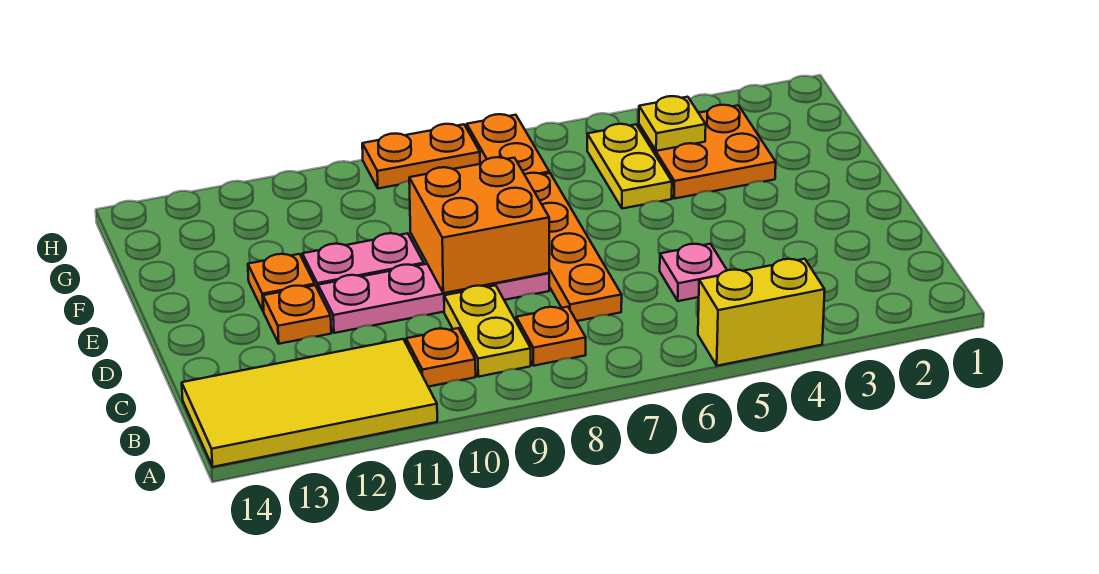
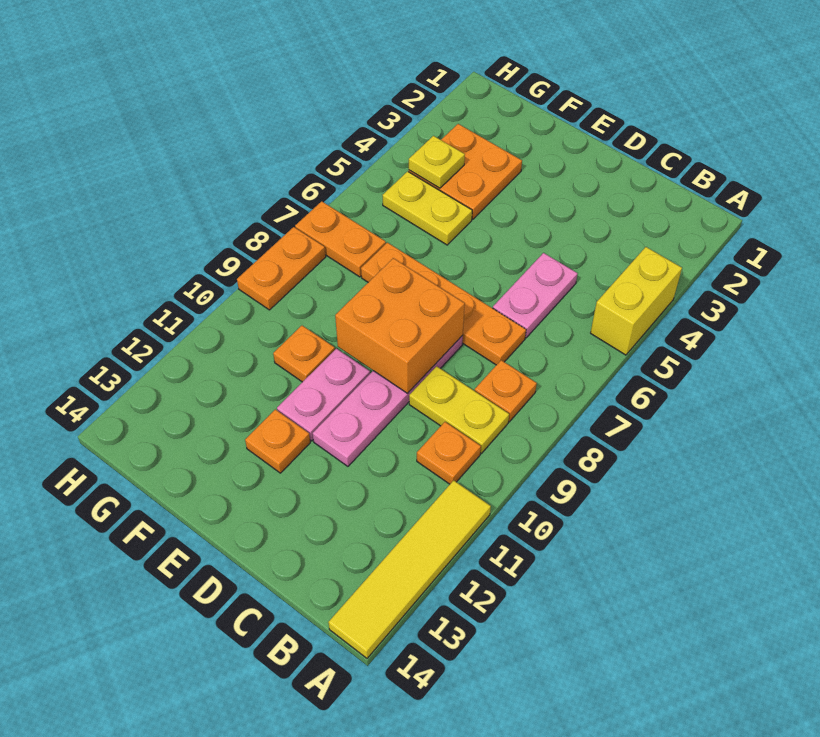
yellow 2x4 tile [182,339,437,467] -> yellow 1x4 tile [328,480,491,658]
pink 1x1 plate [660,244,727,301] -> pink 1x2 plate [493,253,578,338]
orange 1x1 plate [263,285,331,344] -> orange 1x1 plate moved to [273,326,335,382]

